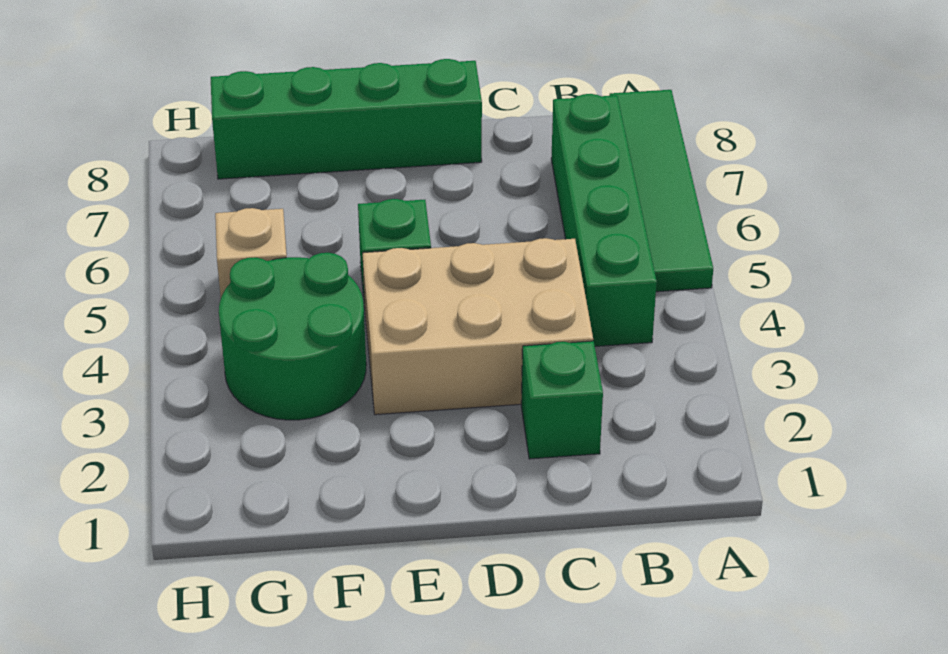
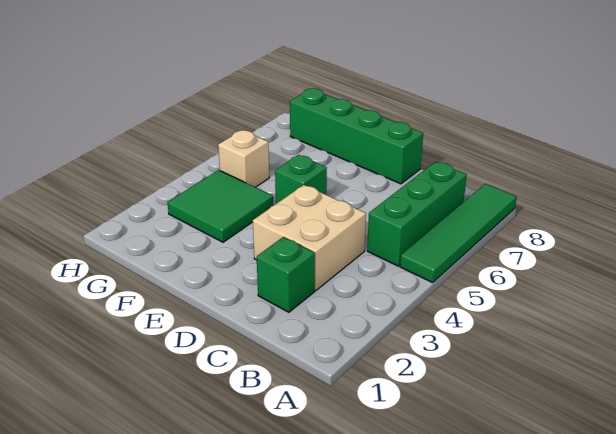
green 1x4 brick [551,94,657,346] -> green 1x3 brick [367,162,467,266]
tan 2x3 brick [362,238,593,415] -> tan 2x2 brick [253,185,366,291]
green 2x2 round brick [219,253,366,420] -> green 2x2 tile [167,170,273,242]

